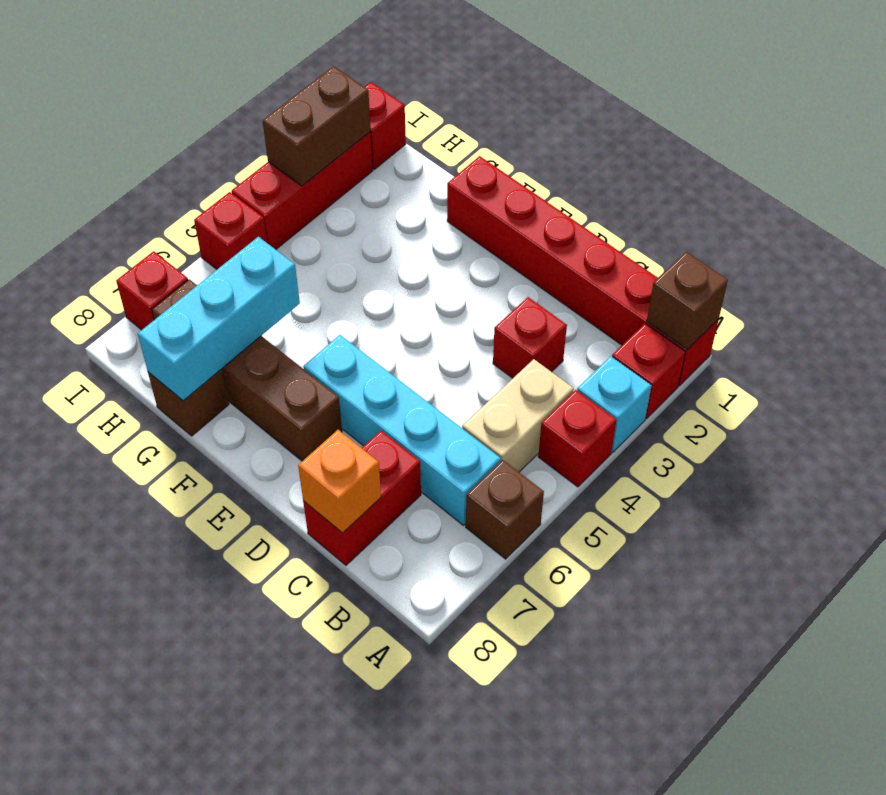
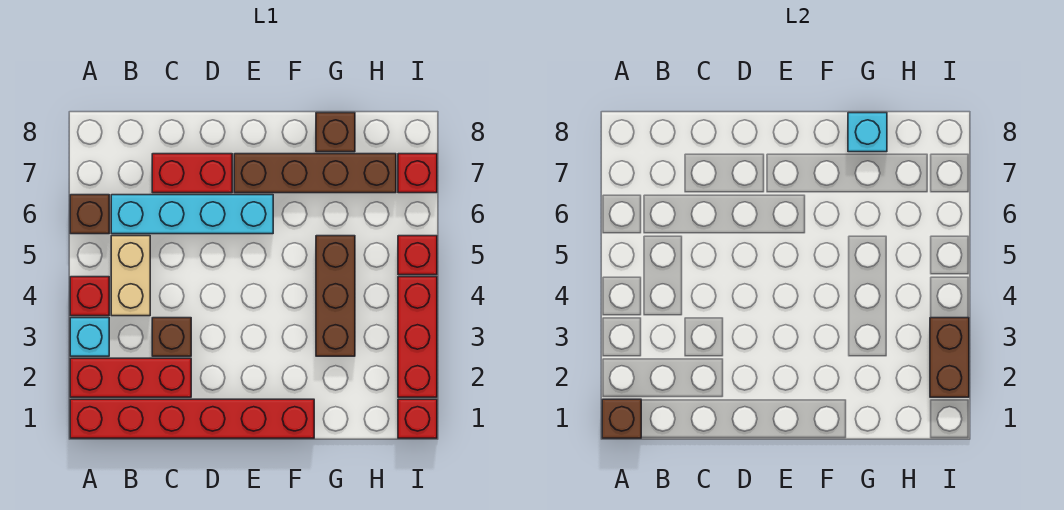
red 1x1 brick [612,324,685,419] -> red 1x3 brick [70,358,191,397]
red 1x1 brick [493,297,567,378] -> brown 1x1 brick [152,318,191,356]
red 1x2 brick [303,431,421,565] -> red 1x2 brick turned to [152,154,232,193]
orange 1x1 brick [298,430,381,533] -> none
none -> brown 1x3 brick [316,236,355,356]
cyan 1x3 brick [138,237,300,401] -> cyan 1x1 brick [848,113,887,152]

